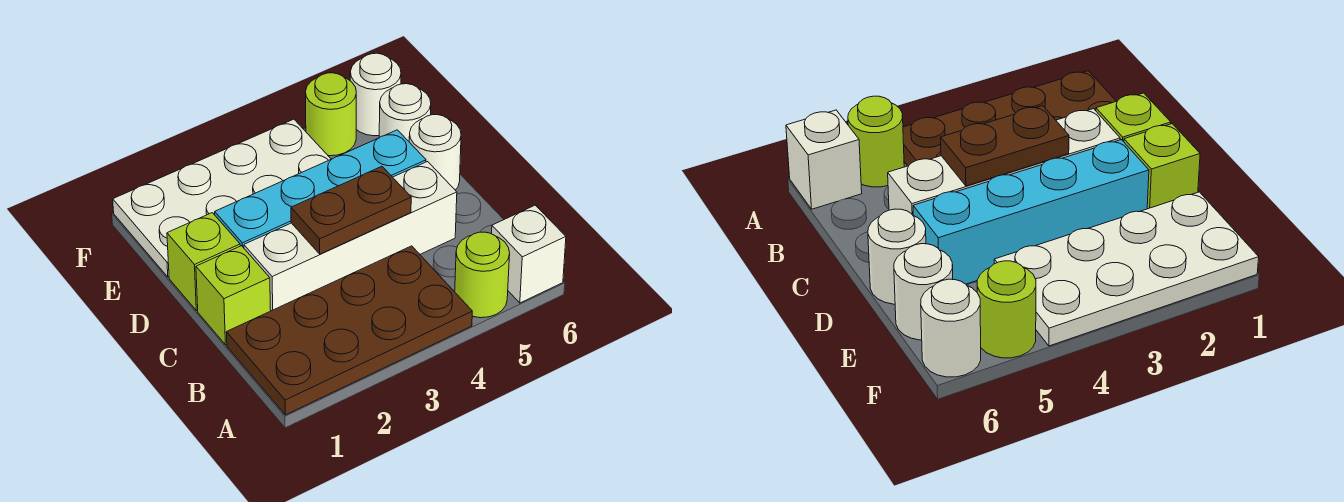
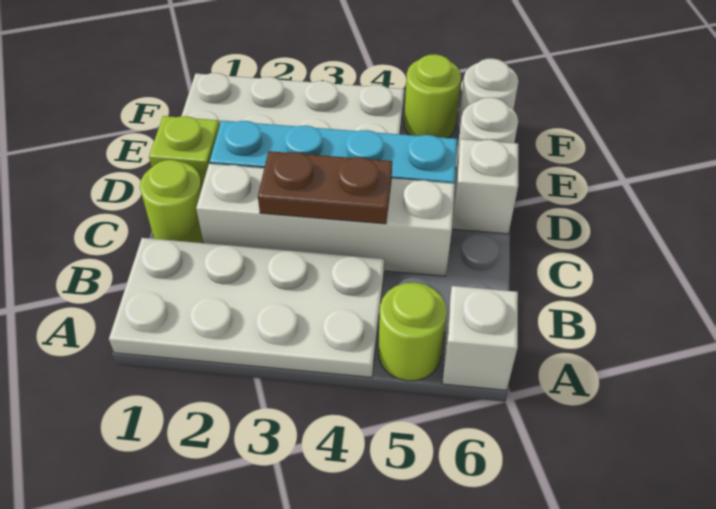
brown 2x4 plate [226,246,472,415] -> white 2x4 plate [109,238,385,377]
lime 1x1 brick [196,246,271,345] -> lime 1x1 round brick [140,160,203,243]
white 1x1 round brick [409,115,461,190] -> white 1x1 brick [452,139,518,234]

